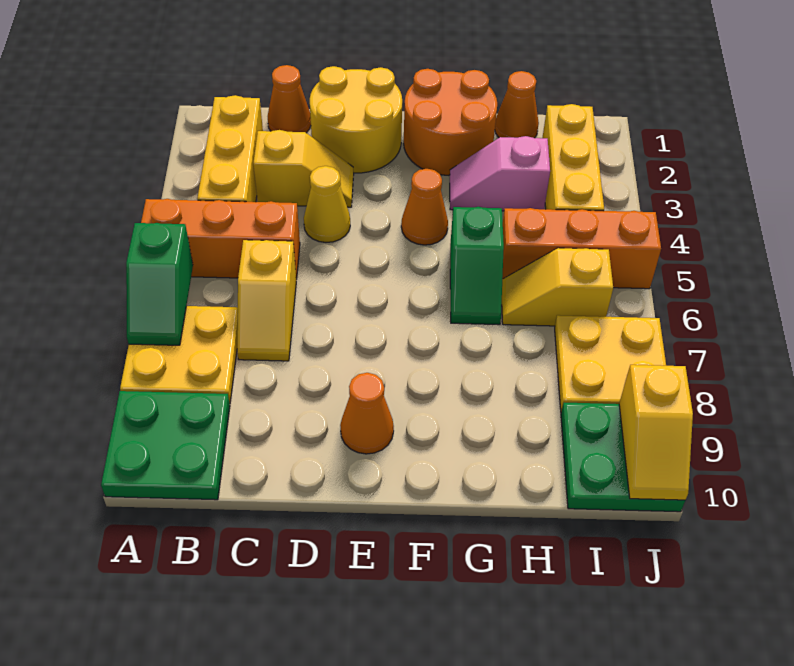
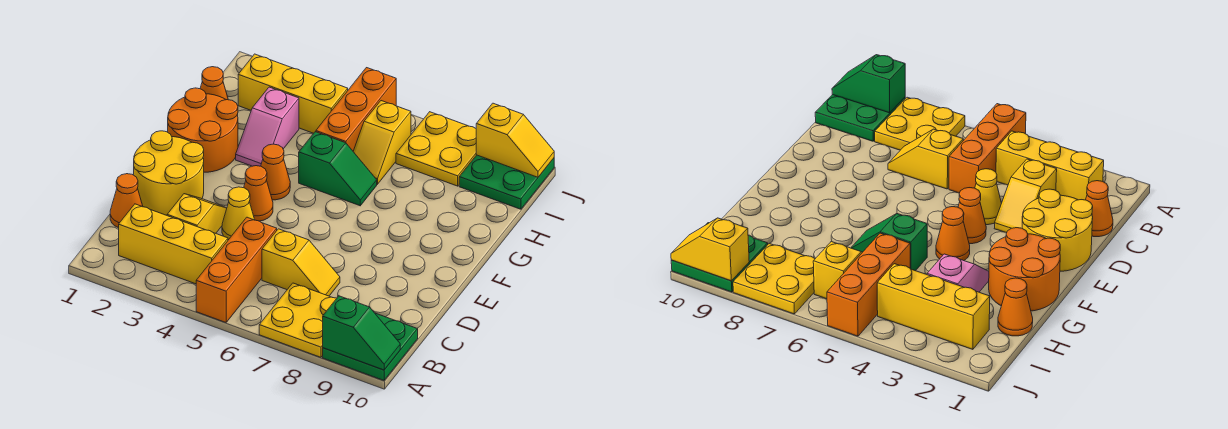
green 1x2 slope [126,223,193,345] -> green 1x2 slope moved to [323,296,400,370]
orange 1x1 cone [340,373,394,454] -> orange 1x1 cone moved to [244,166,273,221]

